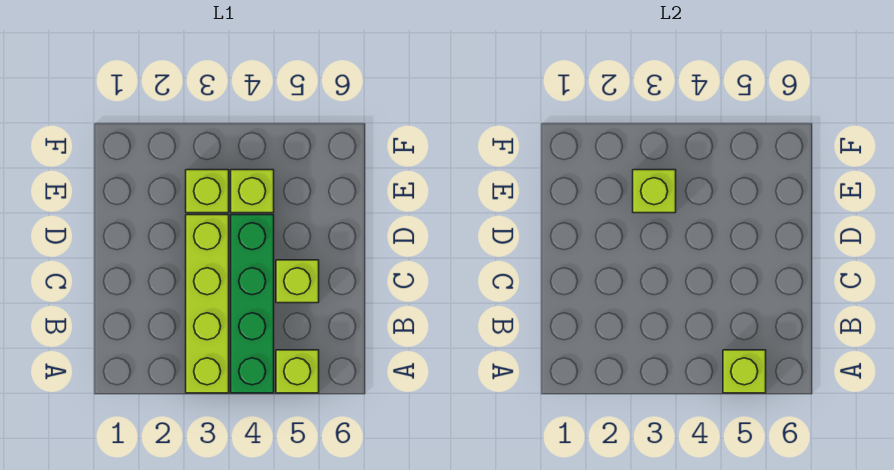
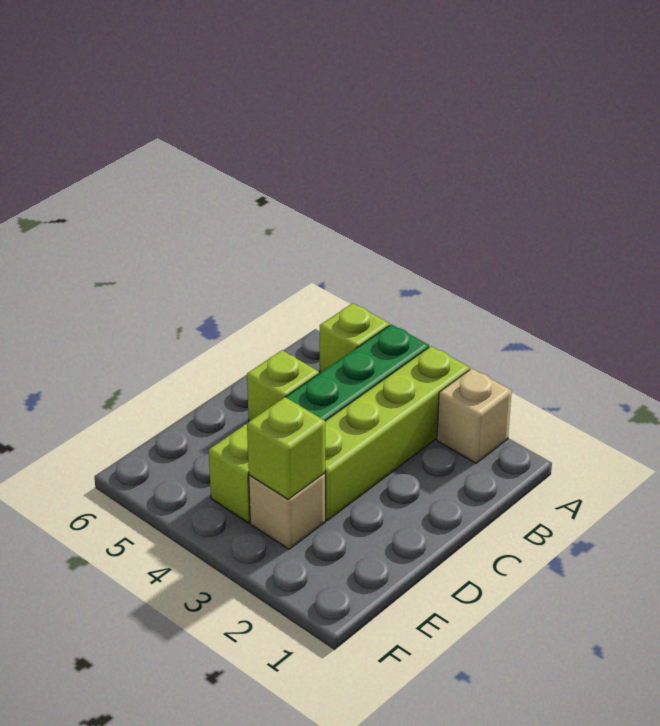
none -> tan 1x1 brick [437,369,512,463]
lime 1x1 brick [723,350,766,393] -> none
lime 1x1 brick [186,170,229,213] -> tan 1x1 brick [249,473,325,549]

